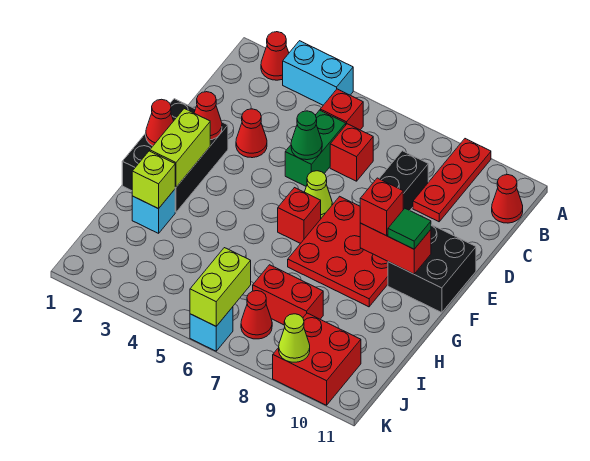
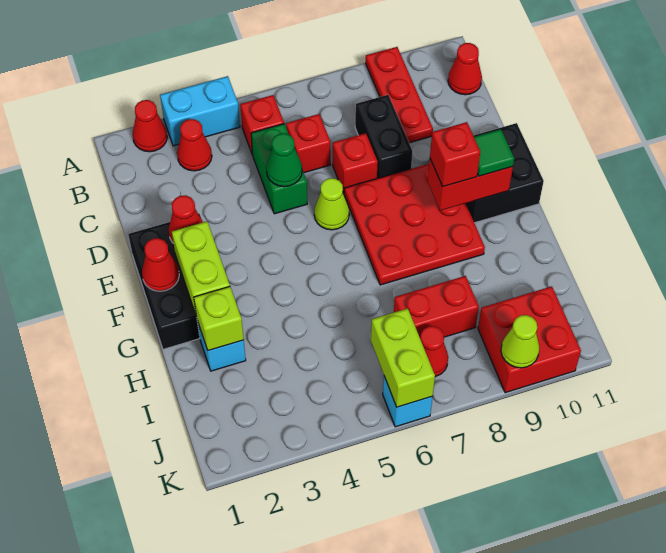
red 1x1 cone [236,109,267,158] -> red 1x1 cone moved to [177,119,212,171]
red 1x1 brick [278,188,321,244] -> red 1x1 brick moved to [333,133,378,193]

